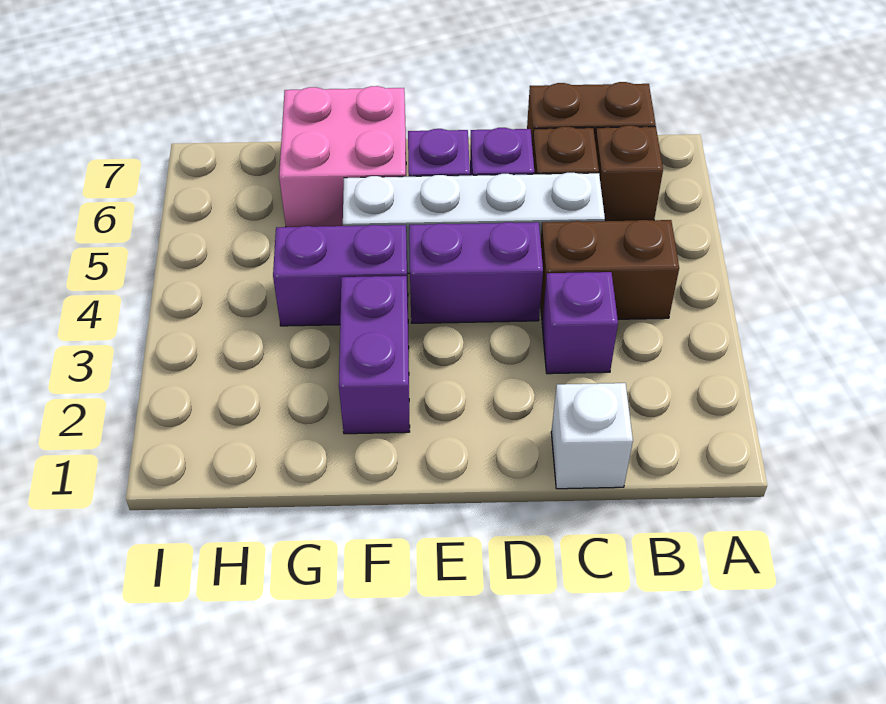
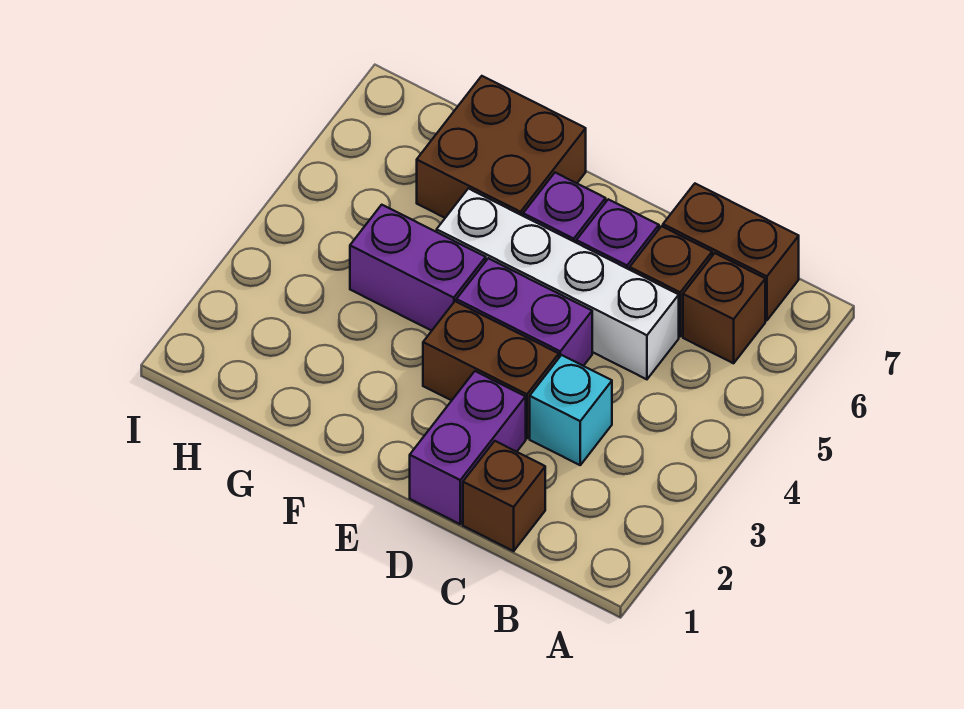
brown 1x2 brick [540,220,679,319] -> brown 1x2 brick moved to [423,301,559,438]
white 1x1 brick [551,383,633,489] -> brown 1x1 brick [463,441,545,551]
purple 1x1 brick [542,272,618,374] -> cyan 1x1 brick [530,355,612,465]
purple 1x2 brick [339,276,410,434] -> purple 1x2 brick moved to [410,371,526,524]
pink 2x2 brick [279,86,406,227] -> brown 2x2 brick [417,76,586,218]

